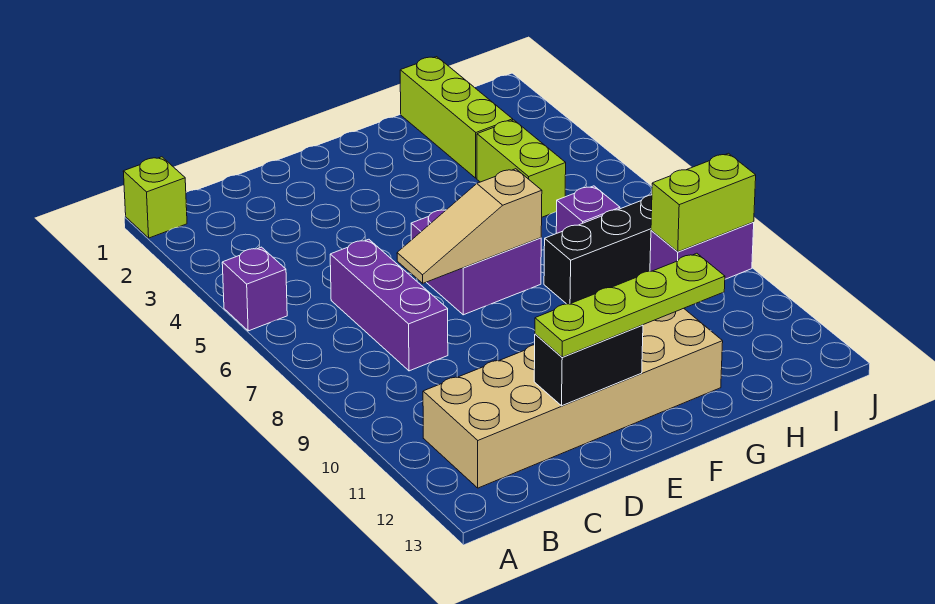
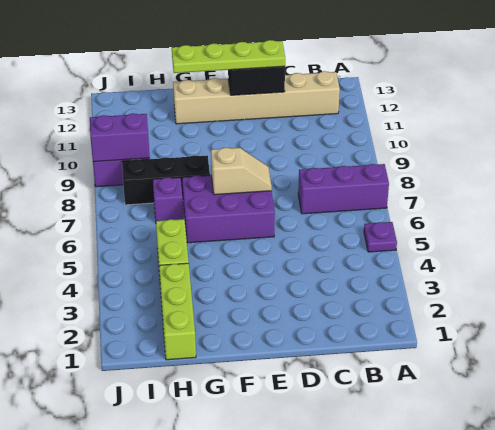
lime 1x1 brick [123,157,187,238] -> none
purple 1x1 brick [222,247,287,331] -> purple 1x1 plate [364,222,397,252]
tan 2x6 brick [423,308,723,488] -> tan 1x6 brick [173,71,340,124]
purple 1x3 brick [330,239,448,371] -> purple 1x3 brick turned to [298,164,389,214]
tan 1x3 slope [397,169,542,283] -> tan 1x2 slope [211,148,272,195]
purple 2x2 brick [411,210,541,315] -> purple 2x3 brick [182,175,275,243]
lime 1x2 brick [651,153,756,252] -> purple 1x2 brick [90,113,150,162]

